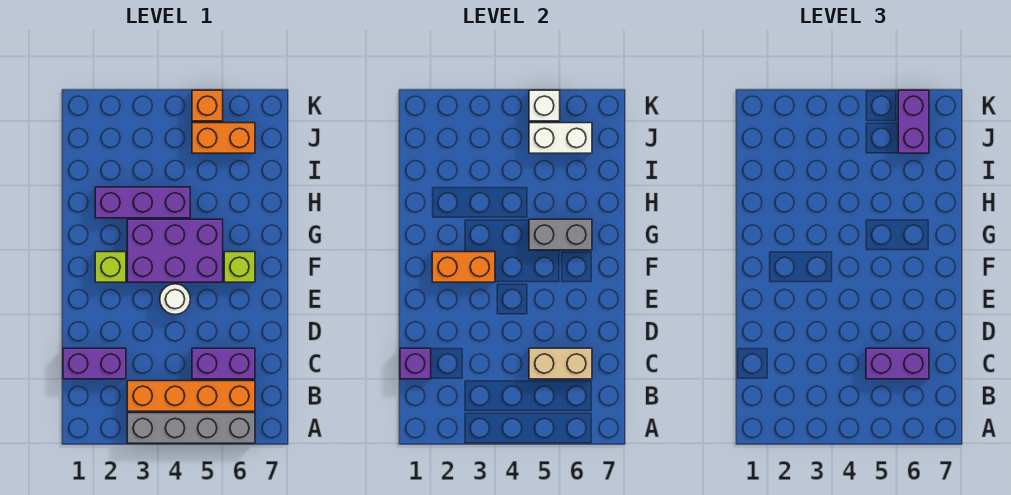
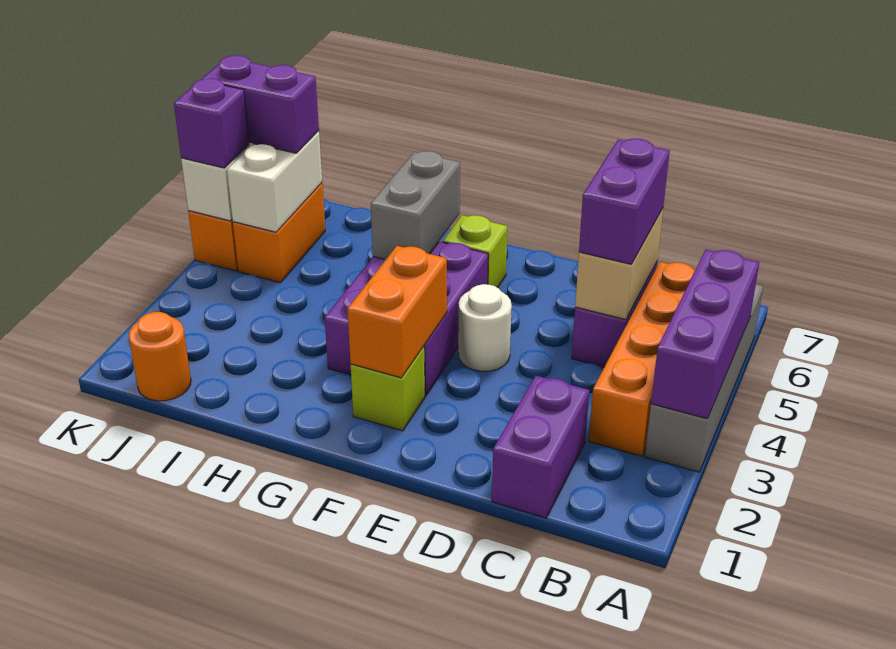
purple 1x1 brick [400,348,431,379] -> purple 1x1 brick moved to [174,78,249,168]
purple 1x3 brick [95,187,190,218] -> purple 1x3 brick moved to [651,250,759,419]
none -> orange 1x1 round brick [129,312,191,401]

